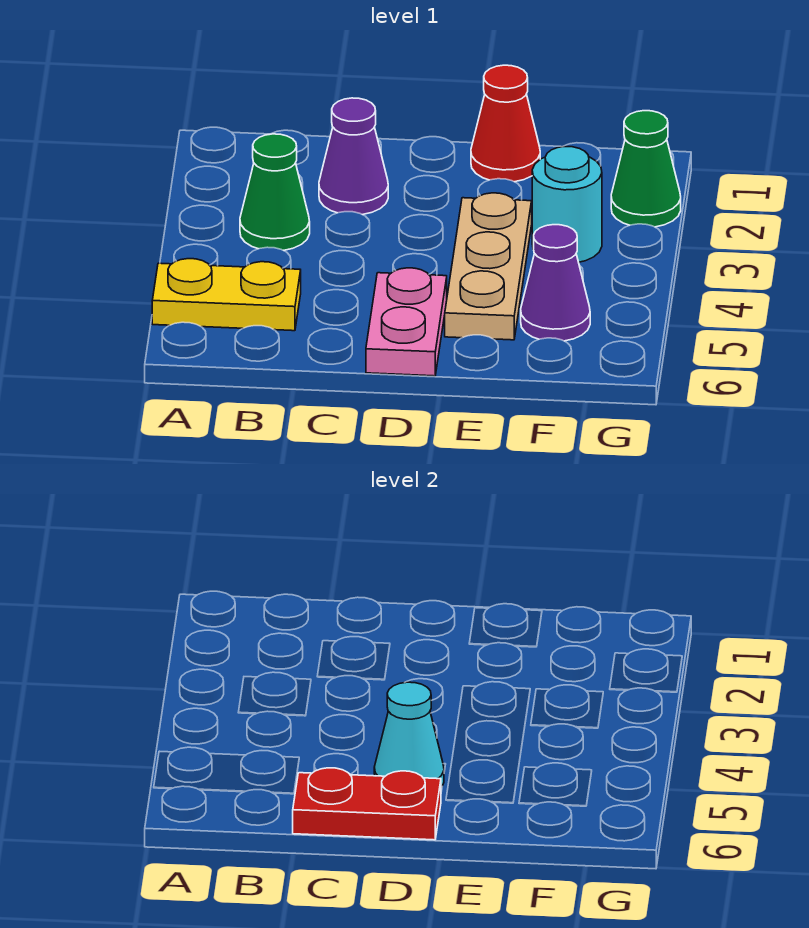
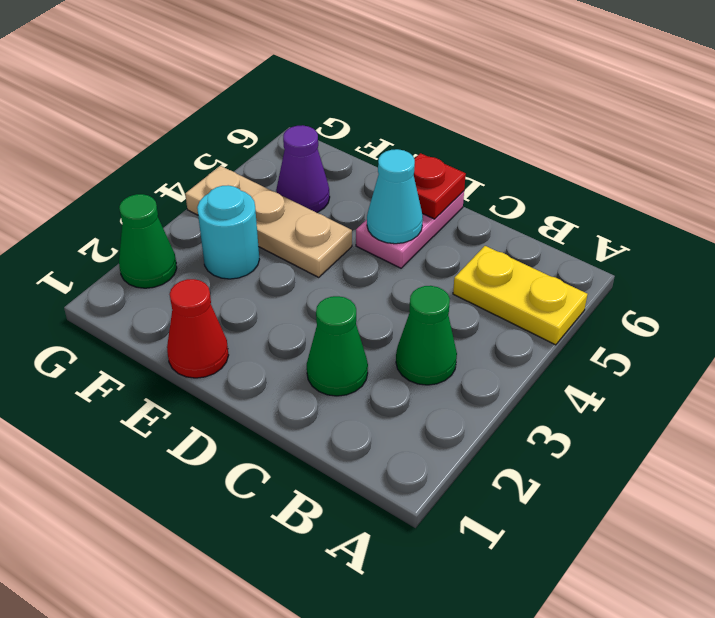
purple 1x1 cone [319,98,388,215] -> green 1x1 cone [307,296,368,396]
red 1x2 plate [293,768,441,840] -> red 1x1 plate [414,153,466,219]
tan 1x3 plate [445,193,532,340] -> tan 1x3 plate turned to [185,166,352,277]

